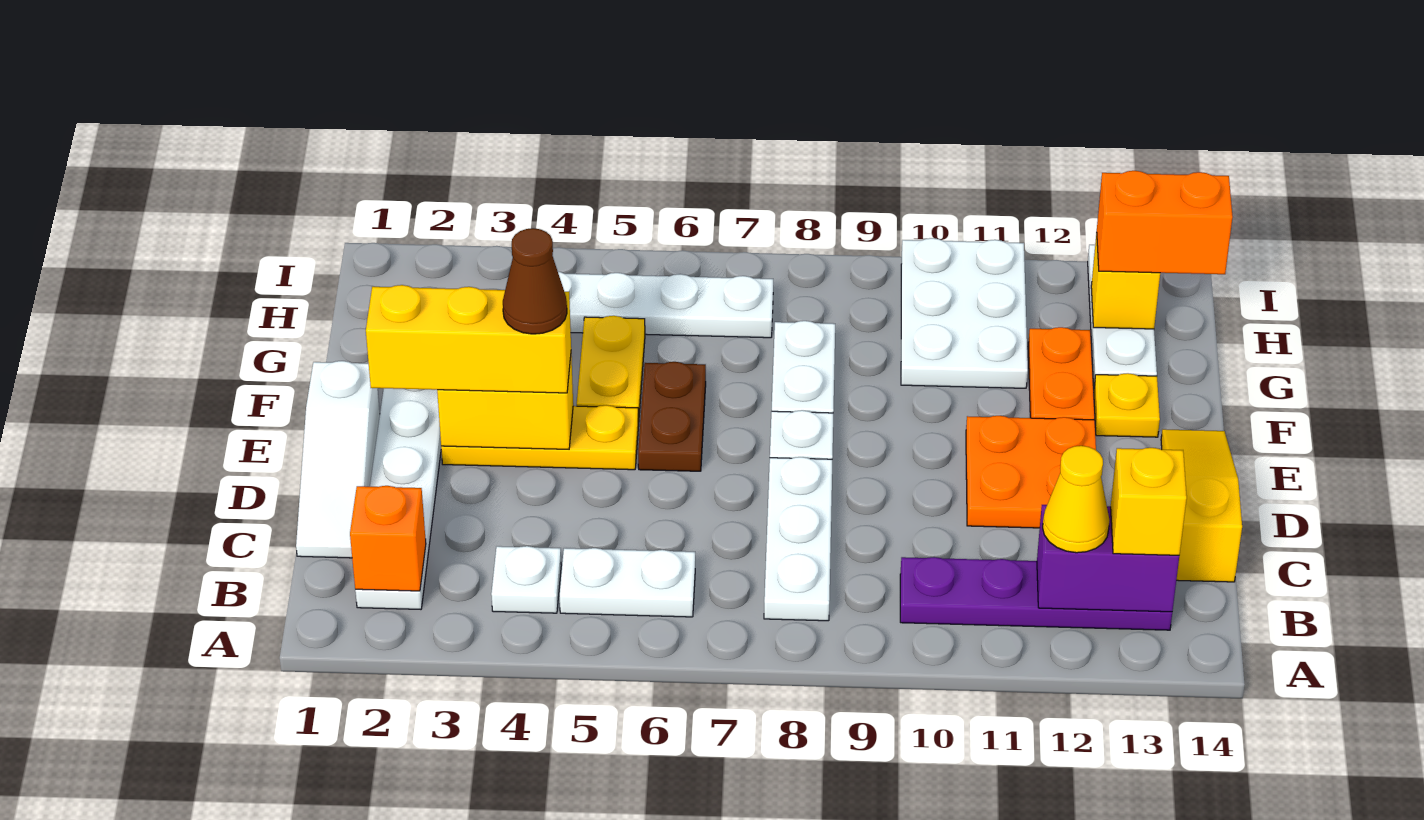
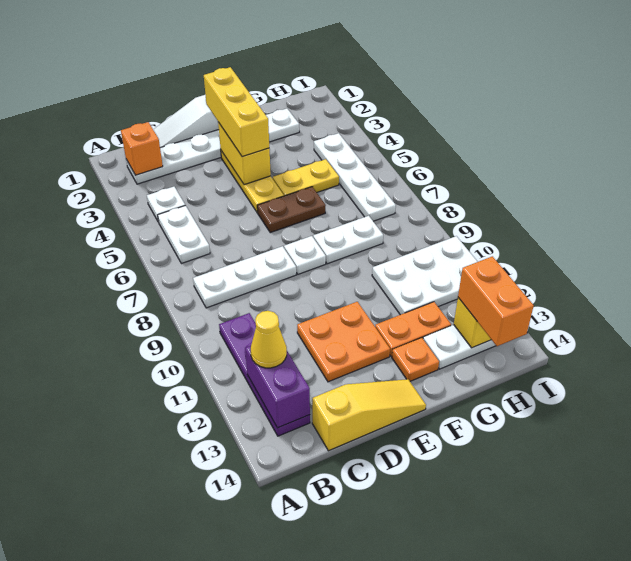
yellow 1x1 brick [1111,448,1187,555] -> none
brown 1x1 cone [503,228,567,334] -> none
yellow 1x1 plate [1094,373,1160,437] -> orange 1x1 plate [392,338,439,381]

